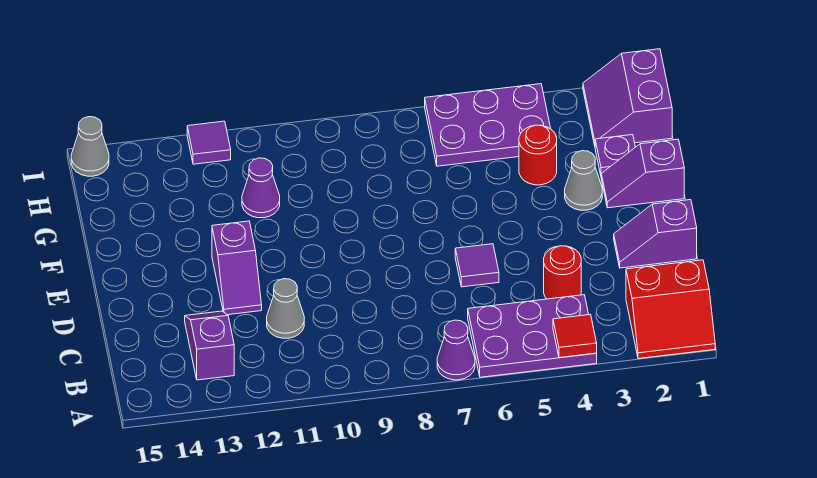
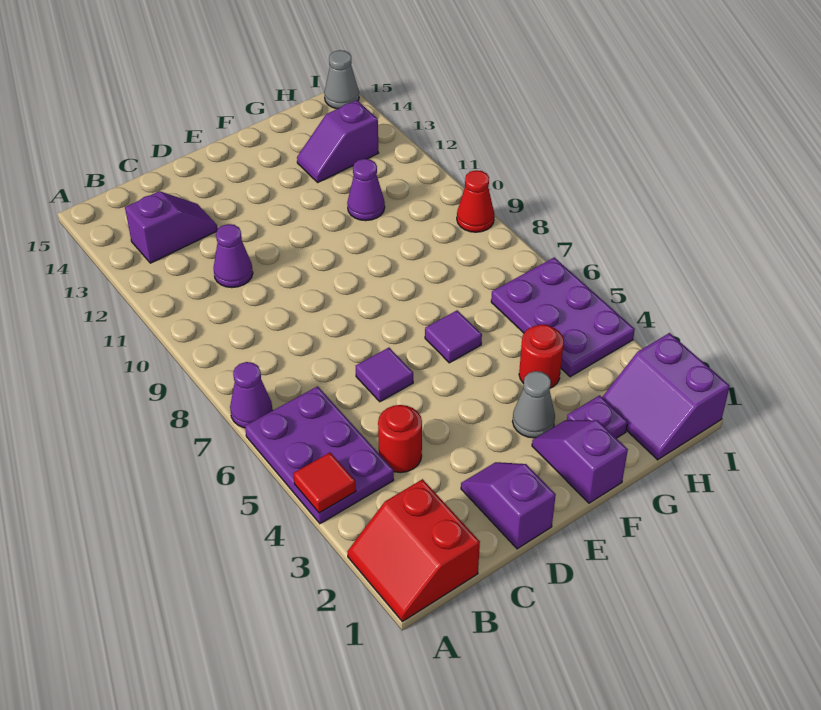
grey 1x1 cone [267,279,304,338] -> purple 1x1 cone [214,224,253,288]
purple 1x2 slope [212,221,262,315] -> purple 1x2 slope moved to [297,100,378,182]
purple 2x2 slope [583,49,672,145] -> purple 2x2 slope turned to [602,333,730,460]
none -> red 1x1 cone [457,170,494,232]
purple 1x1 tile [187,121,231,164] -> purple 1x1 tile moved to [425,310,482,363]

